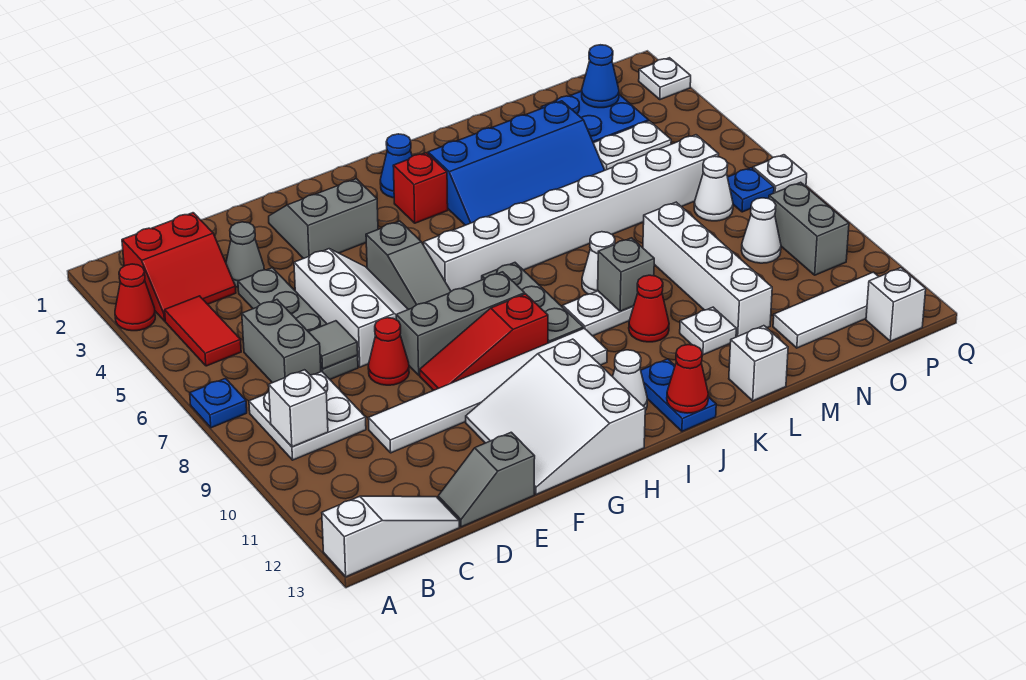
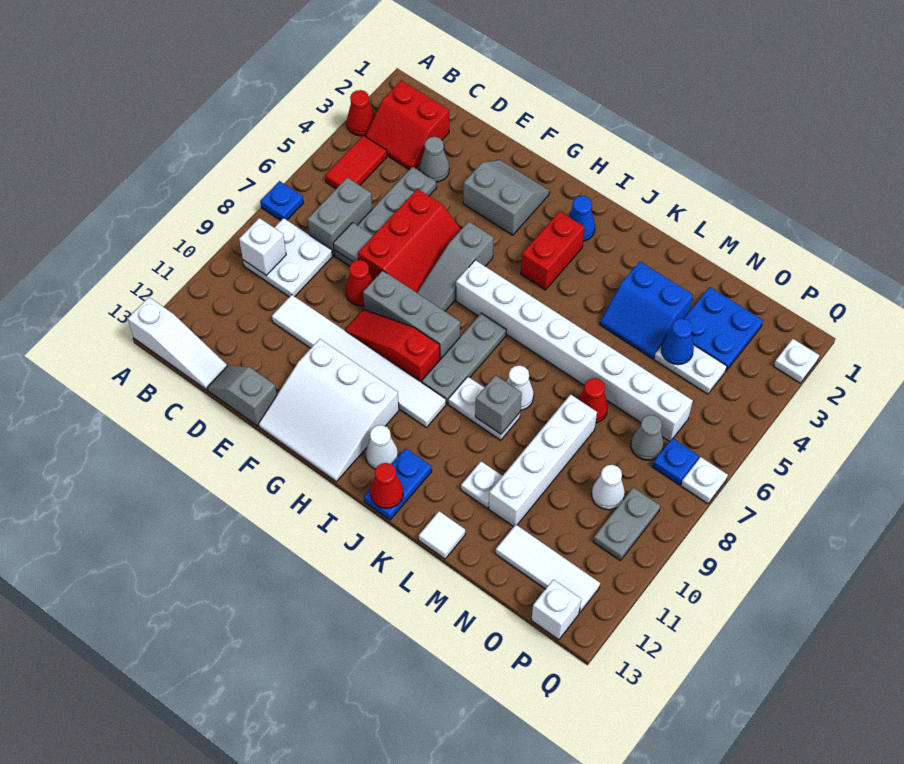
white 2x3 slope [294,249,408,367] -> red 2x3 slope [358,189,461,293]
white 3x3 slope [466,339,645,495] -> white 3x3 slope turned to [258,339,399,482]
red 1x1 brick [393,153,448,223] -> red 1x2 brick [521,211,585,290]
blue 2x4 slope [428,101,605,225] -> blue 2x2 slope [600,262,693,359]
red 1x1 cone [629,275,669,342] -> red 1x1 cone moved to [578,378,608,423]
white 1x1 brick [729,326,788,401] -> white 1x1 tile [419,511,465,559]
blue 1x1 cone [582,45,619,108] -> blue 1x1 cone moved to [661,319,694,365]
white 1x1 cone [694,156,733,221] -> grey 1x1 cone [631,415,664,460]
grey 1x2 brick [769,182,849,275] -> grey 1x2 plate [593,487,660,561]

